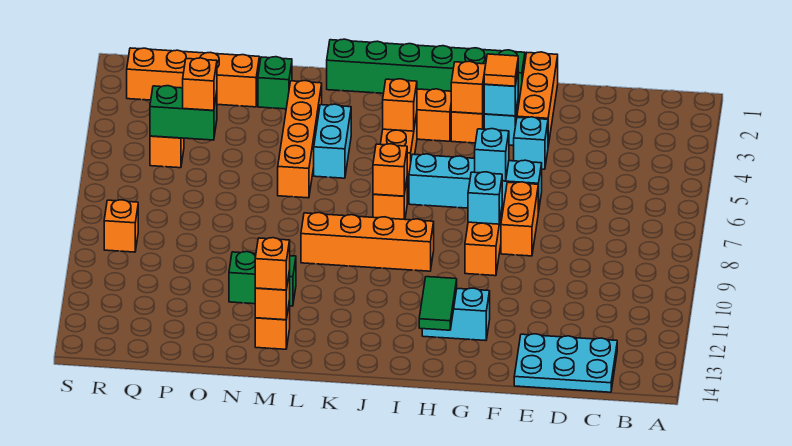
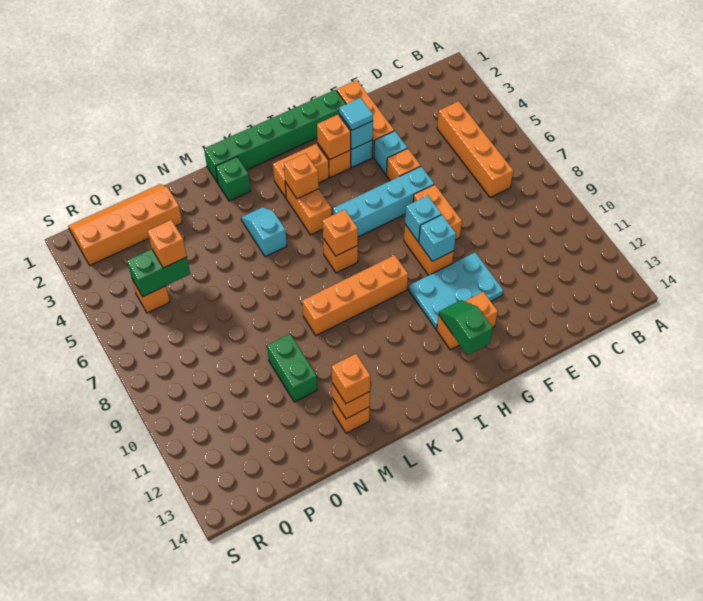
cyan 2x3 plate [514,334,617,392] -> cyan 2x3 plate moved to [409,253,503,329]
orange 1x1 tile [484,54,518,86] -> cyan 1x1 tile [339,98,373,130]
cyan 1x1 brick [475,129,509,181] -> cyan 1x1 brick moved to [419,215,456,261]
cyan 1x2 brick [422,288,490,341] -> orange 1x2 brick [437,292,498,350]
green 1x2 tile [419,277,457,330] -> green 1x2 slope [439,300,493,355]
cyan 1x2 brick [314,104,351,178] -> cyan 1x2 slope [241,207,287,257]
orange 1x4 brick [278,81,322,198] -> orange 1x4 brick moved to [437,101,513,198]
green 1x2 brick [229,252,296,306] -> green 1x2 brick turned to [267,334,317,402]
green 1x1 brick [258,57,292,109] -> green 1x1 brick moved to [216,157,250,201]
orange 1x1 brick [104,200,138,252] -> orange 1x1 brick moved to [387,148,421,181]

